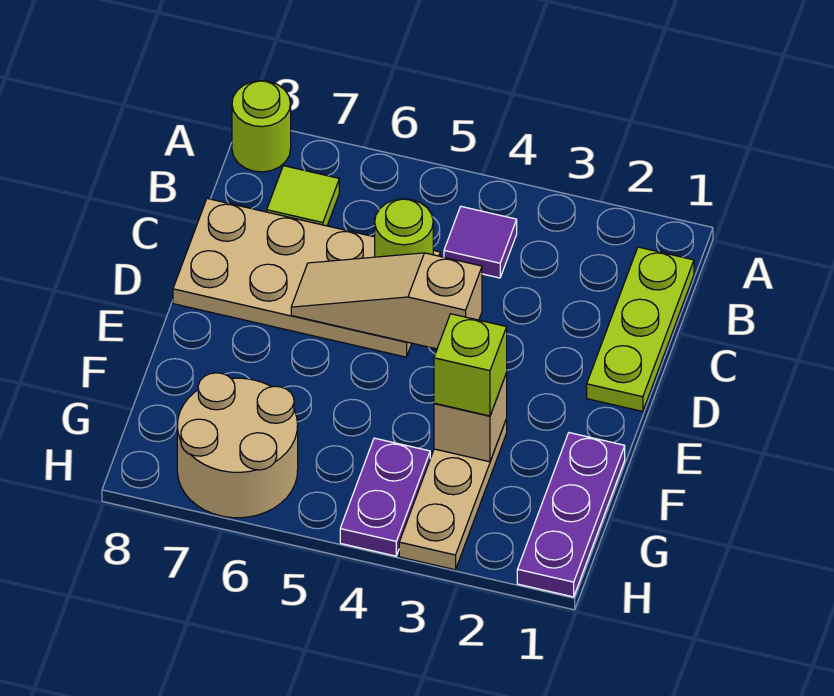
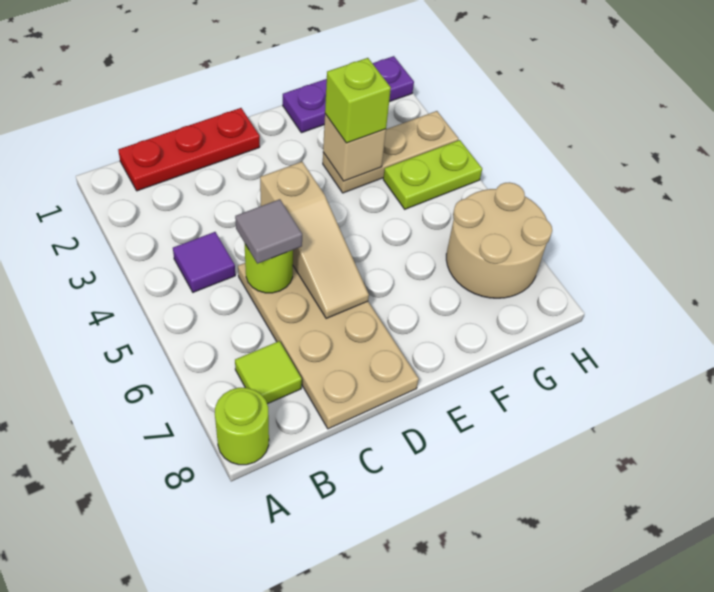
lime 1x3 plate [587,247,694,411] -> red 1x3 plate [118,108,260,191]
none -> grey 1x1 tile [235,199,302,264]
purple 1x2 plate [340,438,430,556] -> lime 1x2 plate [383,140,482,209]

